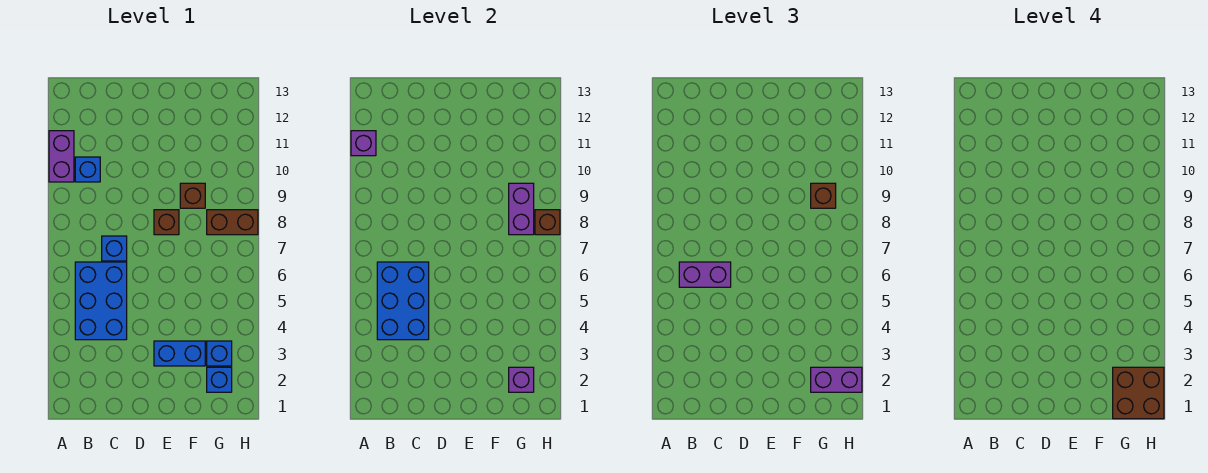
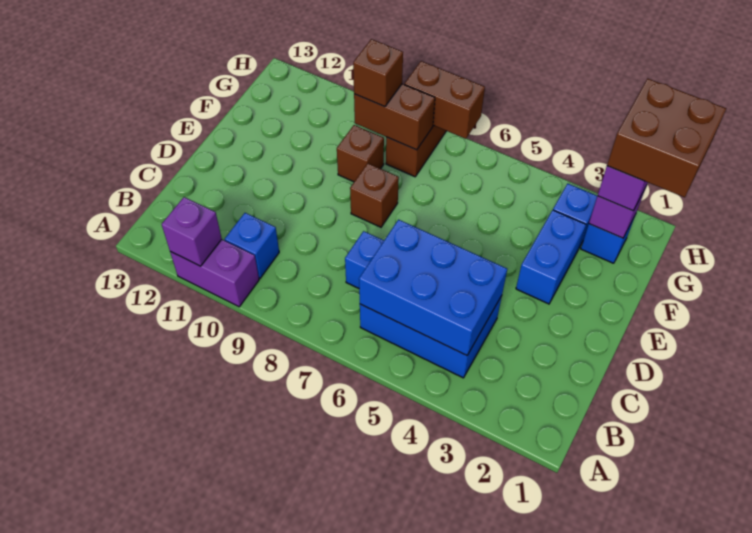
purple 1x2 brick [679,262,731,287] -> none
purple 1x2 brick [509,183,534,235] -> brown 1x2 brick [354,84,435,150]
brown 1x1 brick [535,210,560,235] -> brown 1x2 brick [405,61,485,139]

